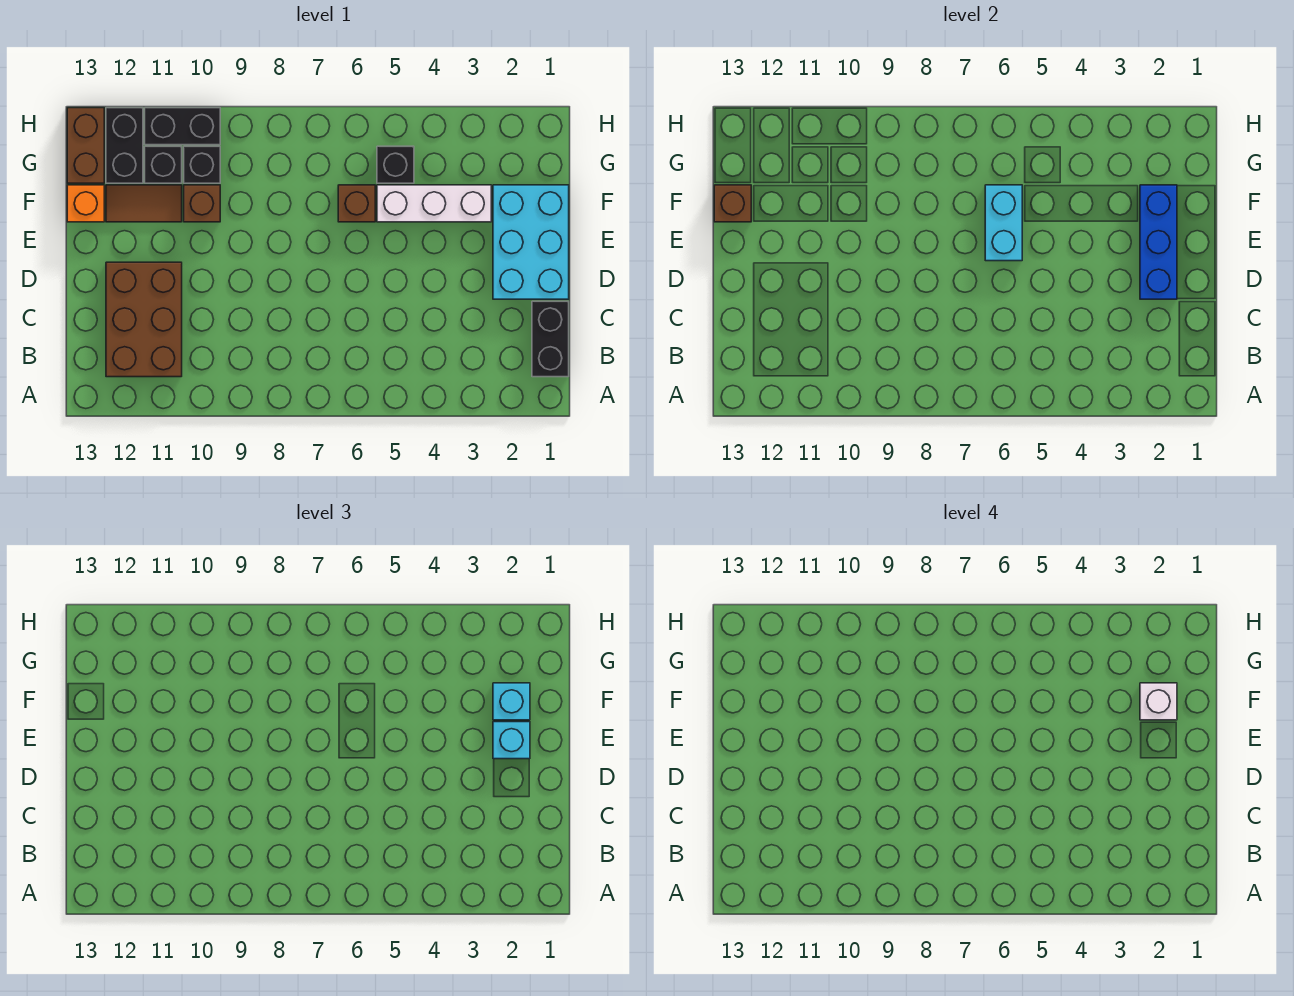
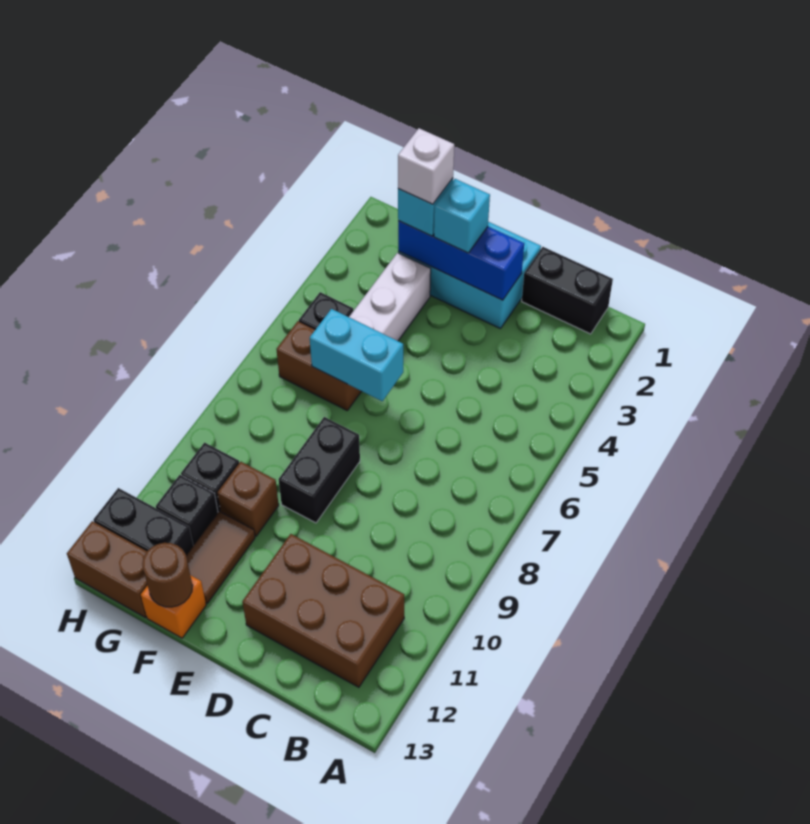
brown 1x1 brick [338,185,375,222] -> brown 1x2 brick [276,321,361,410]
brown 1x1 brick [714,185,751,222] -> brown 1x1 round brick [142,543,193,607]
black 1x2 brick [145,108,220,145] -> black 1x2 brick moved to [279,417,360,523]

